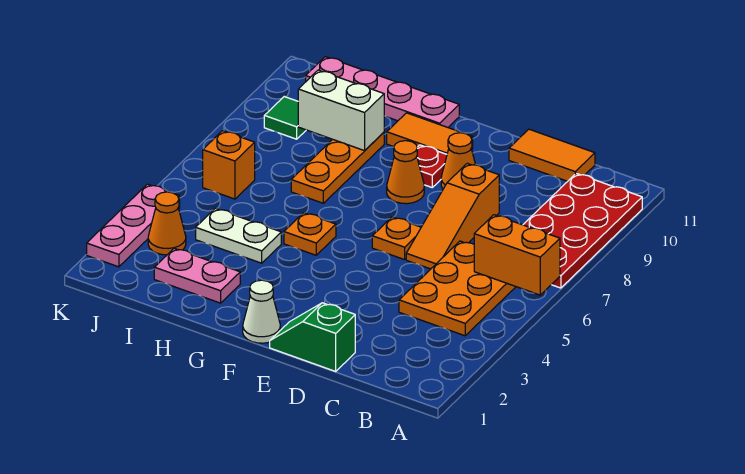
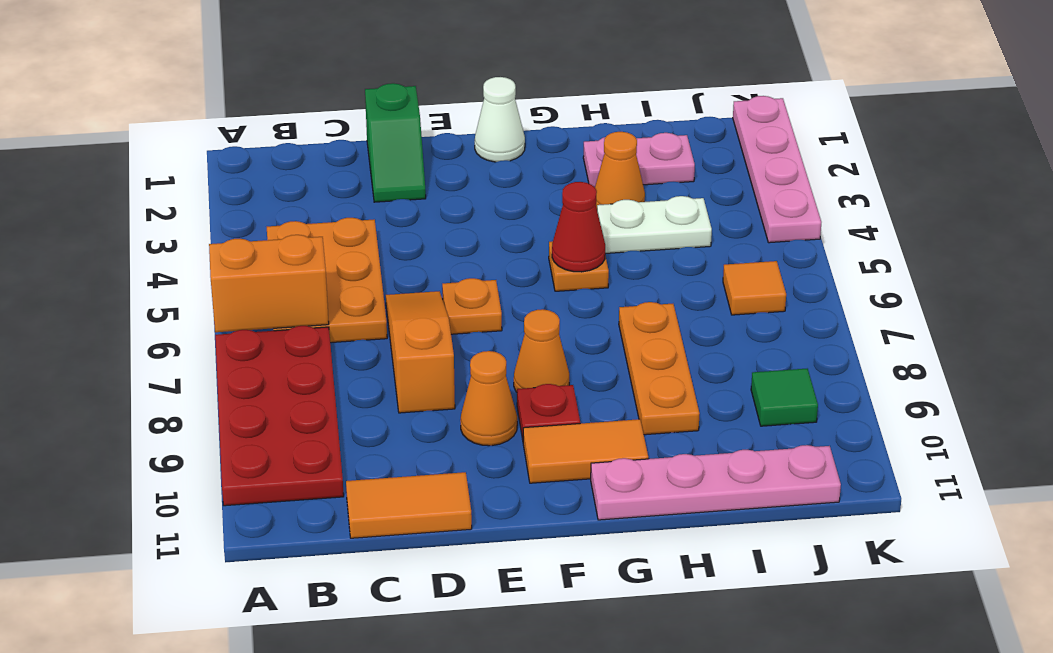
green 1x2 slope [270,303,355,371] -> green 1x2 slope turned to [365,83,426,202]
none -> red 1x1 cone [552,182,605,272]
white 1x2 brick [298,70,384,151] -> none
orange 1x1 cone [148,192,186,255] -> orange 1x1 cone moved to [595,132,645,208]
orange 1x1 brick [203,131,255,199] -> orange 1x1 tile [723,261,786,315]
pink 1x3 plate [87,184,180,267] -> pink 1x4 plate [733,96,821,243]

